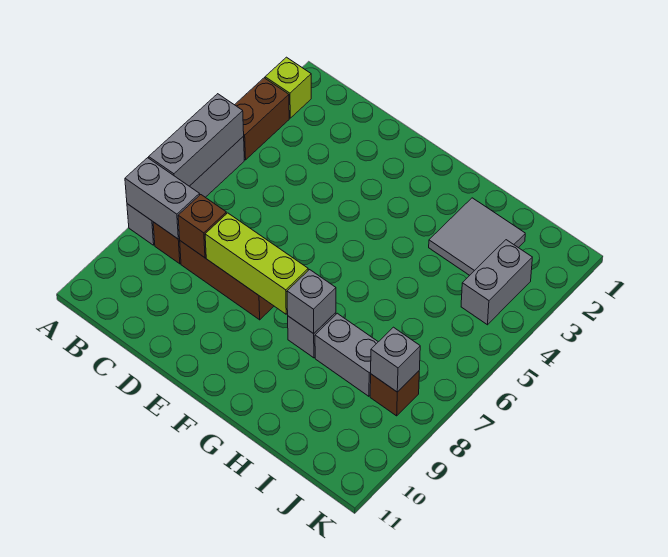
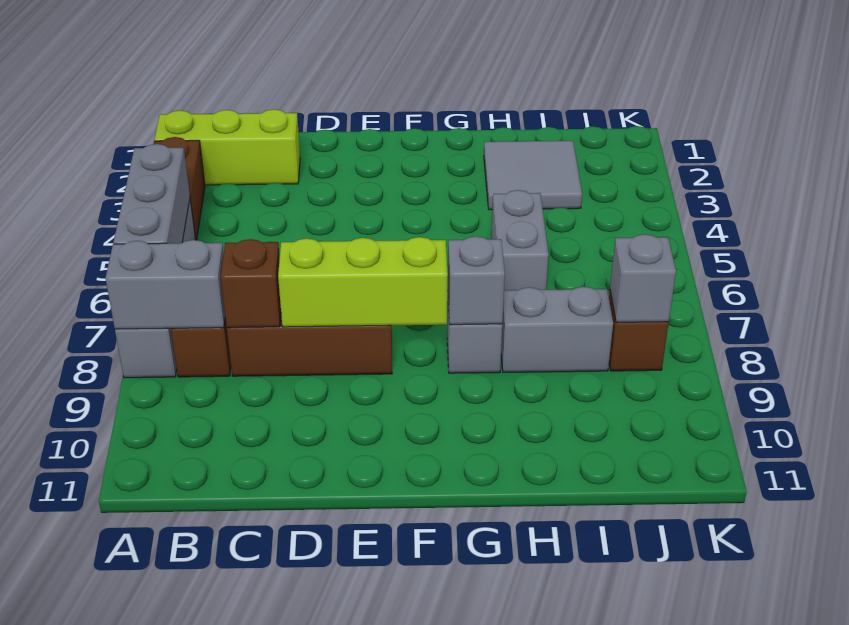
lime 1x1 brick [265,57,311,118] -> lime 1x3 brick [154,109,300,185]
grey 1x2 brick [461,240,532,325] -> grey 1x2 brick moved to [491,190,549,290]

